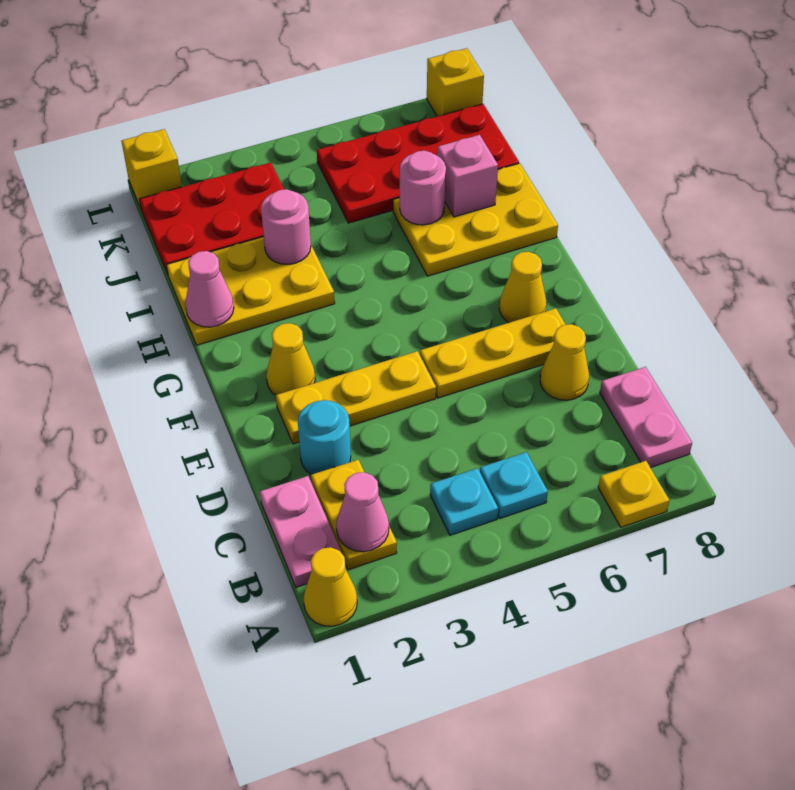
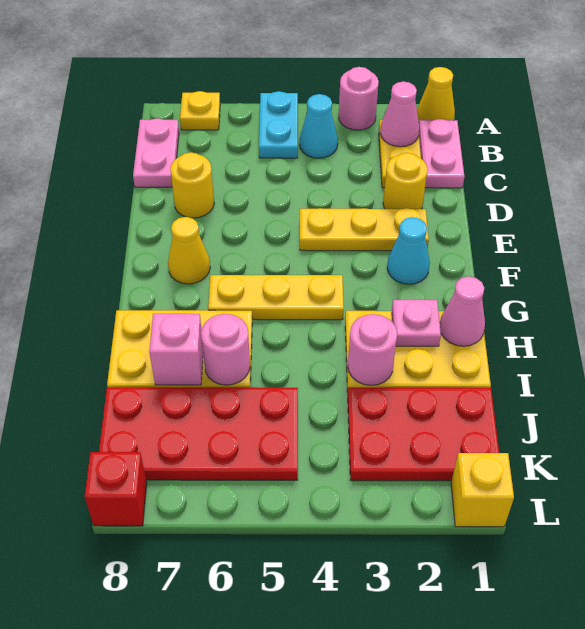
none -> pink 1x1 round brick [339,67,379,130]
cyan 1x1 plate [430,468,498,535] -> cyan 1x1 cone [300,94,338,158]
cyan 1x1 plate [480,452,548,518] -> cyan 1x2 plate [259,91,298,158]
cyan 1x1 round brick [298,400,351,475] -> yellow 1x1 round brick [383,153,428,209]
yellow 1x1 cone [540,324,589,400] -> yellow 1x1 round brick [170,152,214,218]
yellow 1x3 plate [420,308,566,398] -> yellow 1x3 plate moved to [208,275,344,320]
yellow 1x1 cone [266,323,315,395] -> cyan 1x1 cone [387,217,430,284]
none -> pink 1x1 plate [392,299,441,346]
yellow 1x1 brick [427,48,484,116] -> red 1x1 brick [85,452,147,526]

